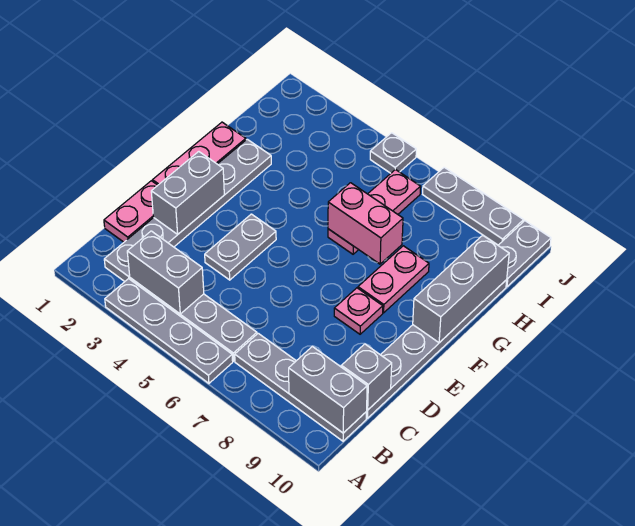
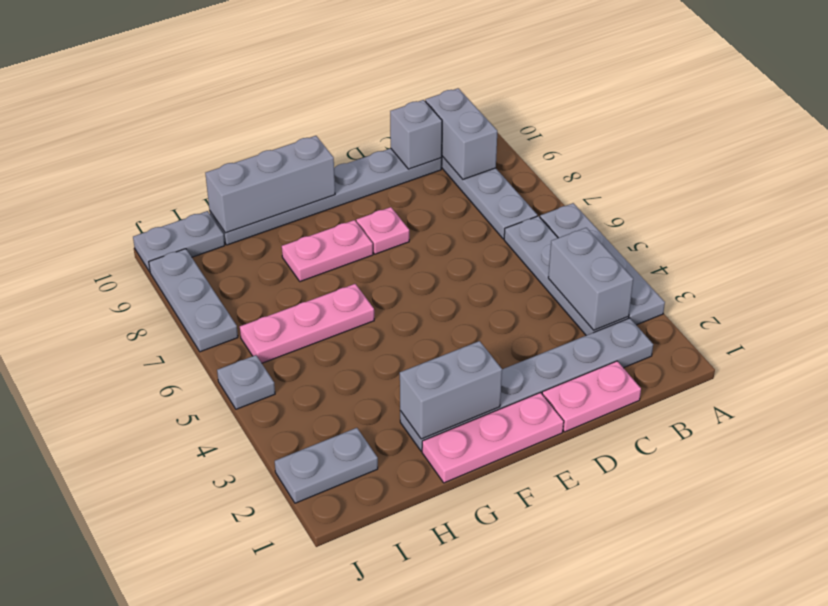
grey 1x2 brick [151,152,224,234] -> grey 1x2 brick moved to [400,341,502,439]
grey 1x2 plate [205,214,276,280] -> grey 1x2 plate moved to [275,428,378,503]
pink 1x2 brick [328,183,403,264] -> none

